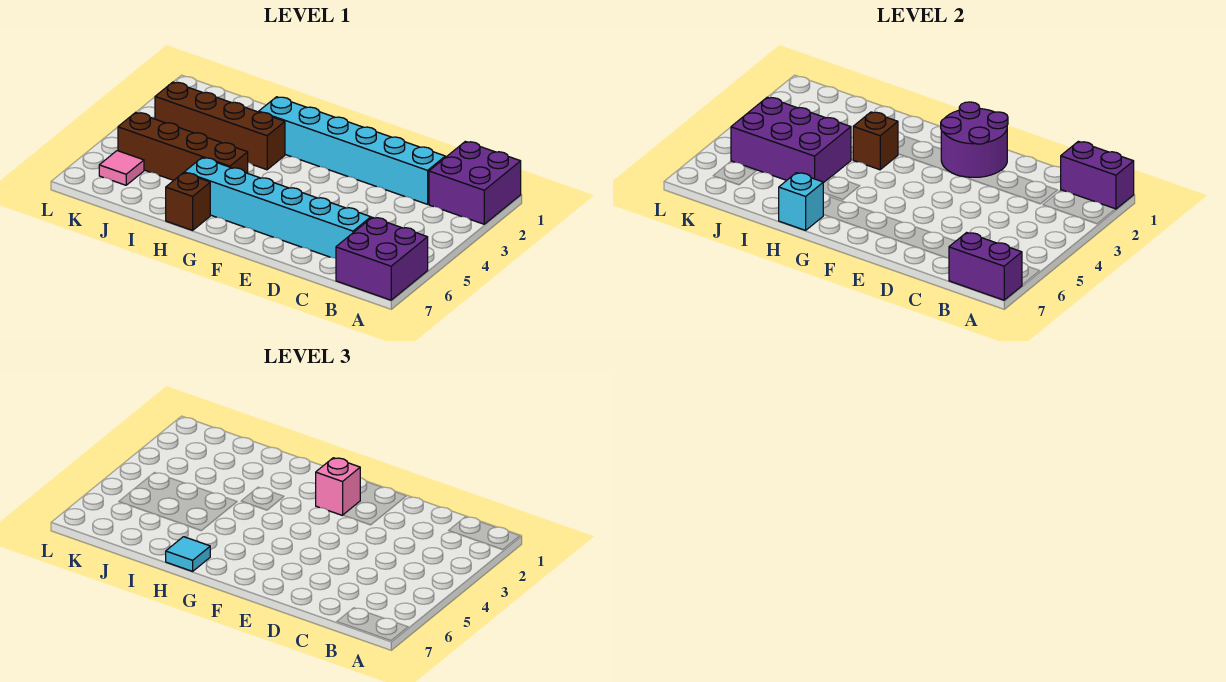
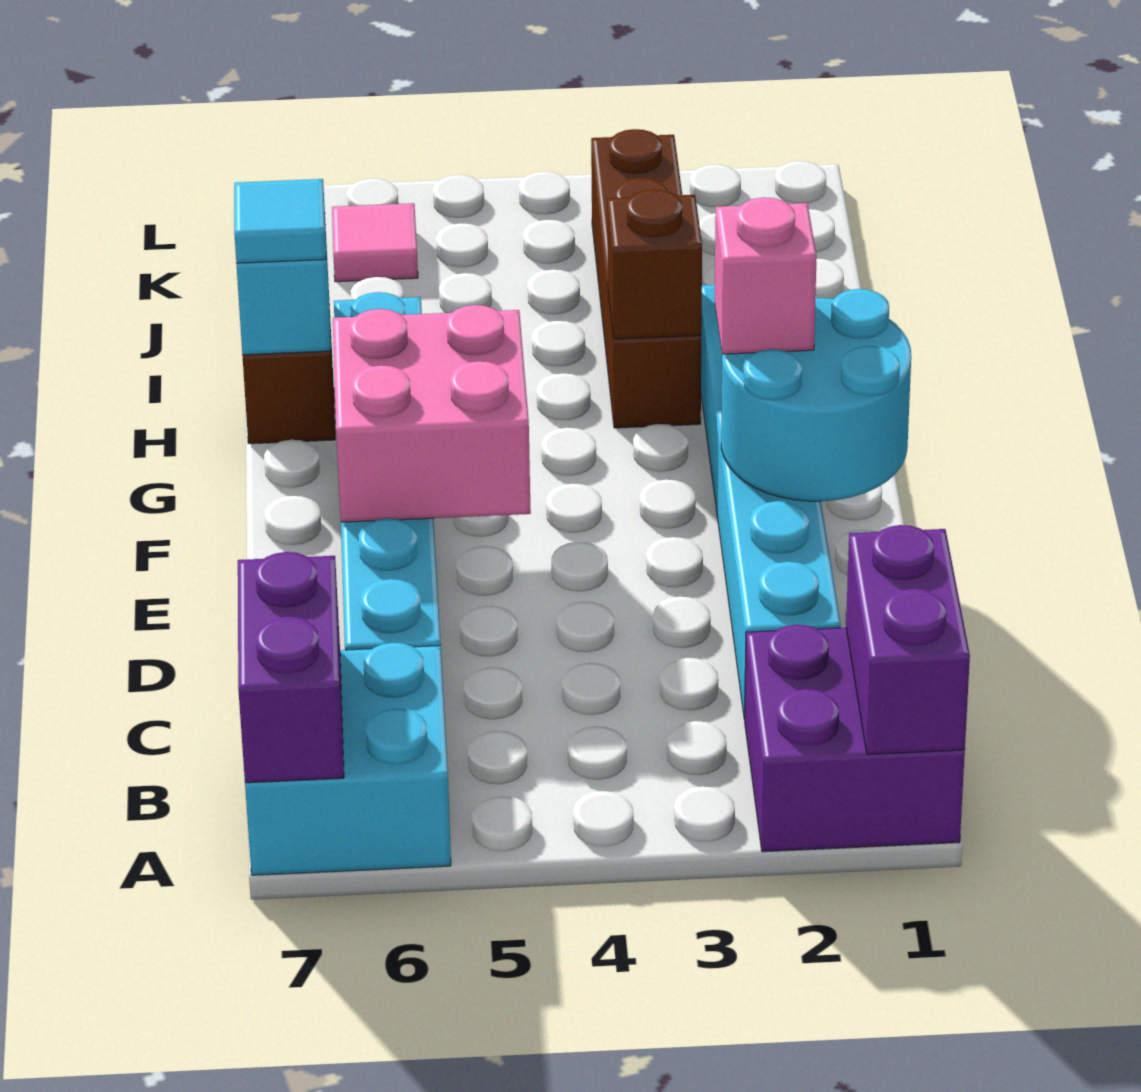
purple 2x2 brick [336,217,428,300] -> cyan 2x2 brick [245,643,451,875]
purple 2x2 round brick [941,102,1008,177] -> cyan 2x2 round brick [721,289,911,501]
none -> pink 2x2 brick [333,305,531,522]
brown 1x4 brick [118,112,248,180] -> none
purple 2x3 brick [731,97,851,183] -> none

